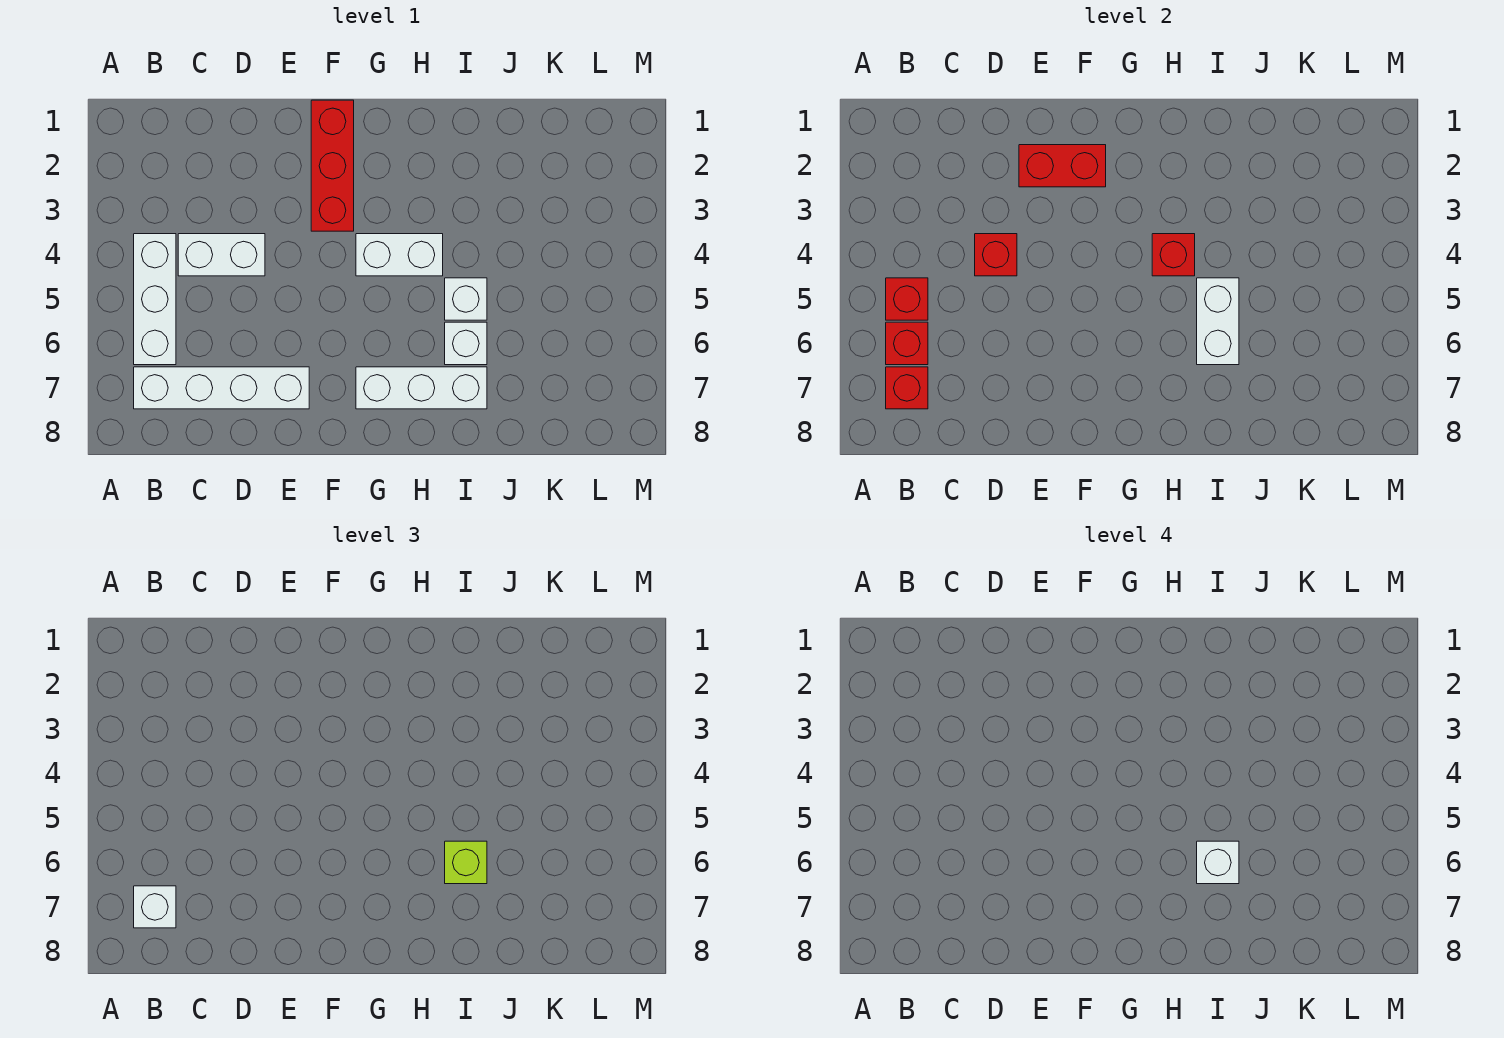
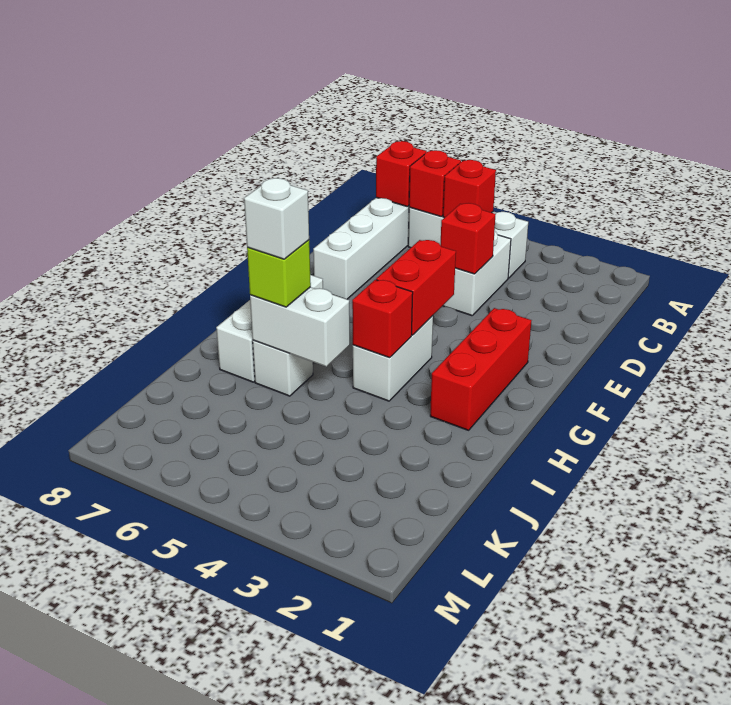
white 1x1 brick [134,886,176,928] -> none
red 1x2 brick [1019,145,1106,187] -> red 1x2 brick moved to [376,240,456,335]
red 1x3 brick [311,100,354,231] -> red 1x3 brick turned to [430,308,531,430]
white 1x1 brick [445,278,487,320] -> none

